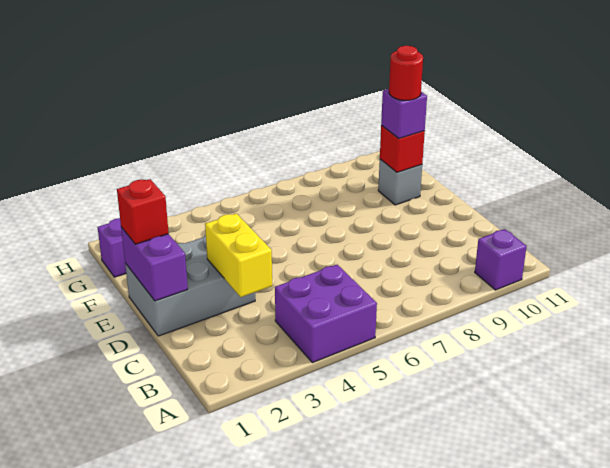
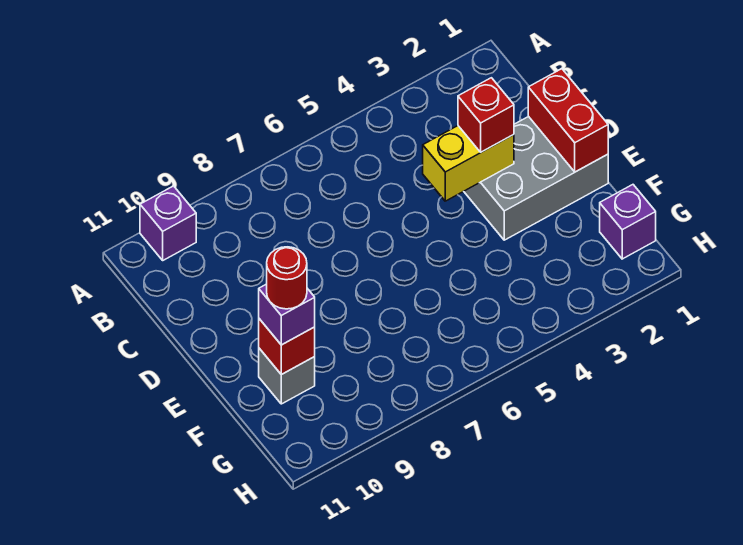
purple 2x2 brick [275,265,377,363] -> none
yellow 1x2 brick [205,213,272,297] -> yellow 1x2 brick turned to [423,126,514,201]
purple 1x2 brick [121,227,188,301] -> red 1x2 brick [528,69,608,172]
red 1x1 brick [117,179,169,244] -> red 1x1 brick moved to [458,78,514,152]

